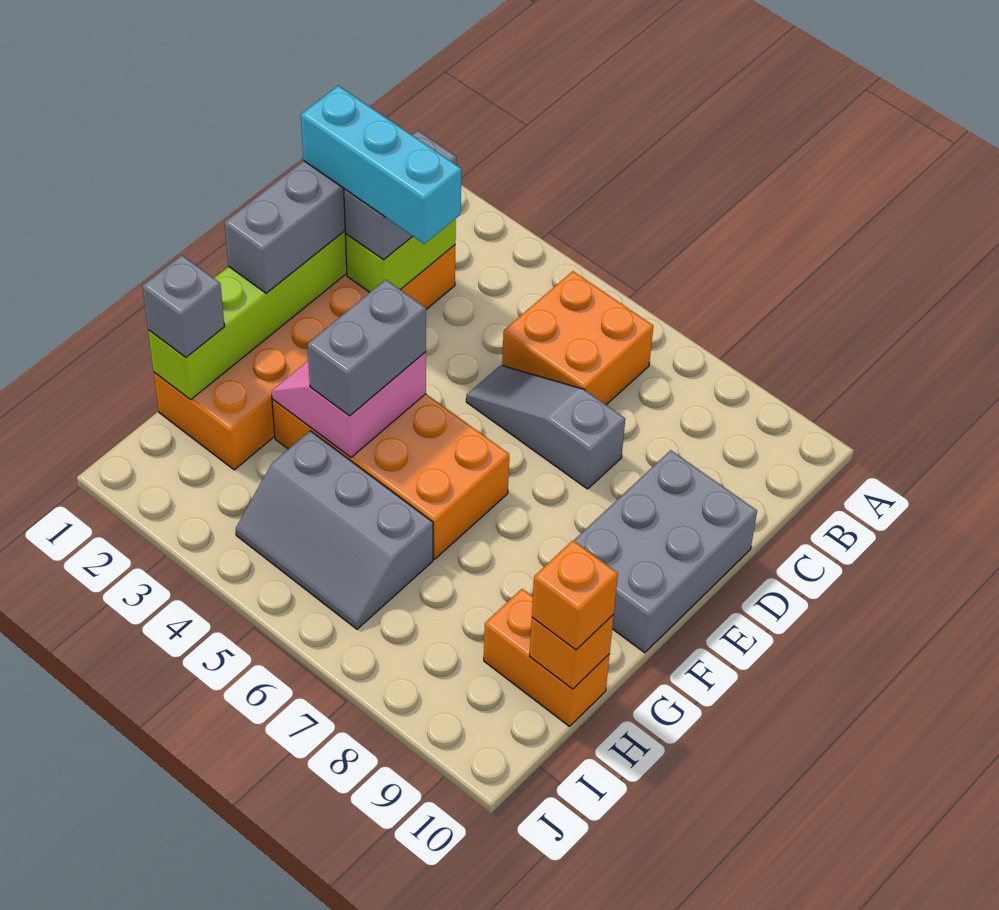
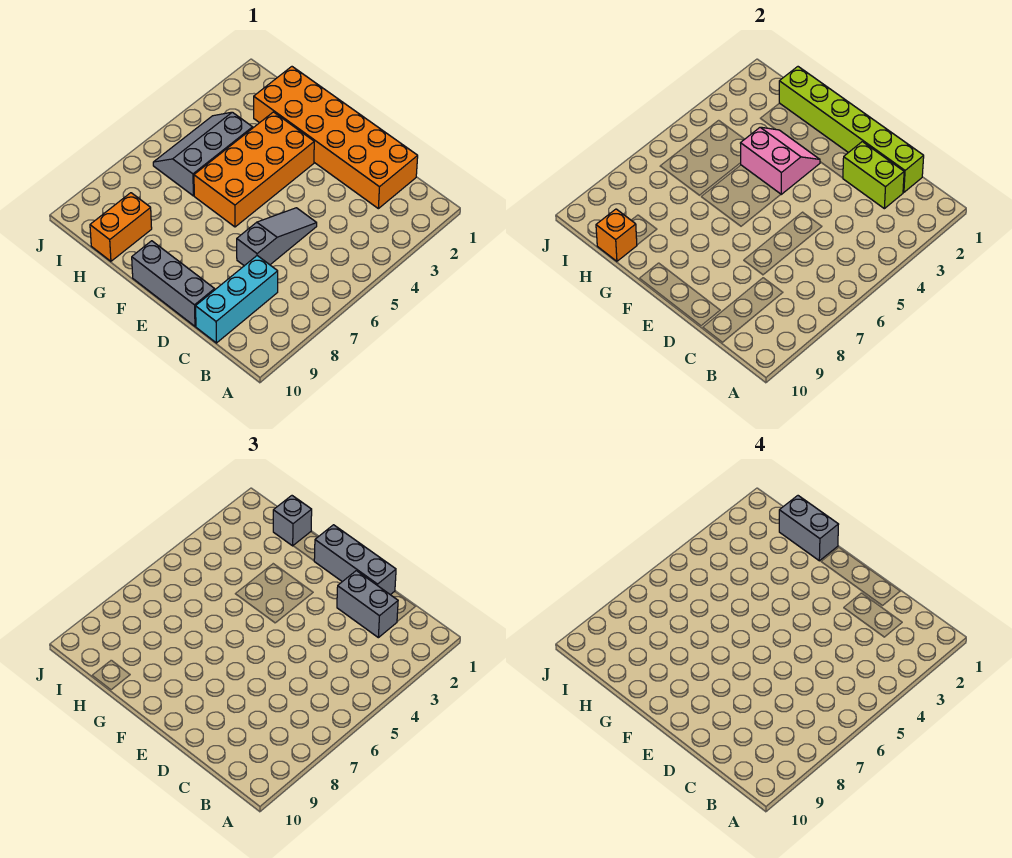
orange 2x2 brick [502,271,653,405] -> none
cyan 1x3 brick [301,86,461,244] -> cyan 1x3 brick moved to [196,256,278,343]
grey 2x3 brick [574,450,757,653] -> grey 1x3 brick [132,241,215,326]
grey 1x2 brick [308,280,426,416] -> grey 1x2 brick moved to [779,496,839,561]
orange 1x1 brick [532,541,618,650] -> none

